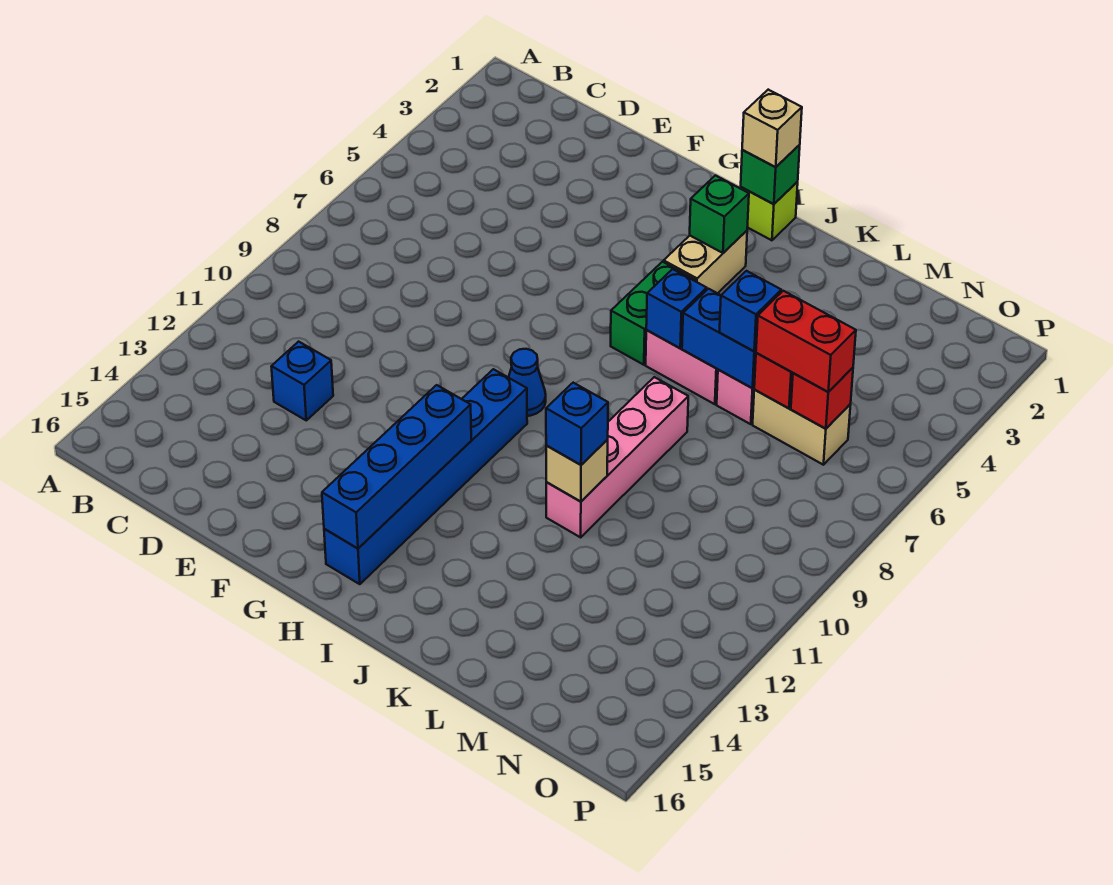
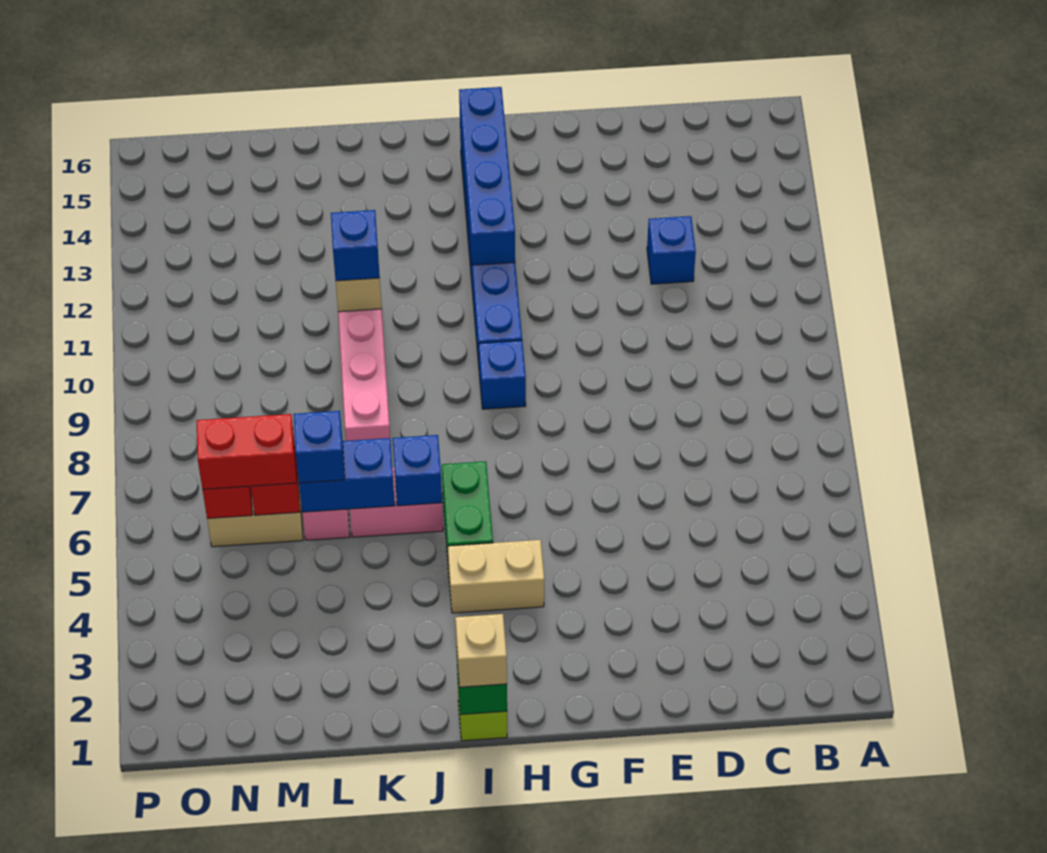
blue 1x1 cone [508,349,546,416] -> blue 1x1 brick [479,340,526,409]
tan 1x2 brick [664,231,747,293] -> tan 1x2 brick turned to [448,540,544,613]
green 1x1 brick [690,176,749,253] -> none

